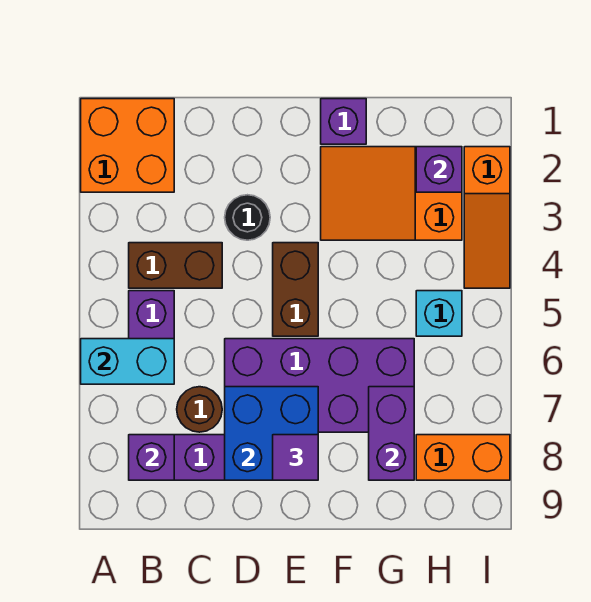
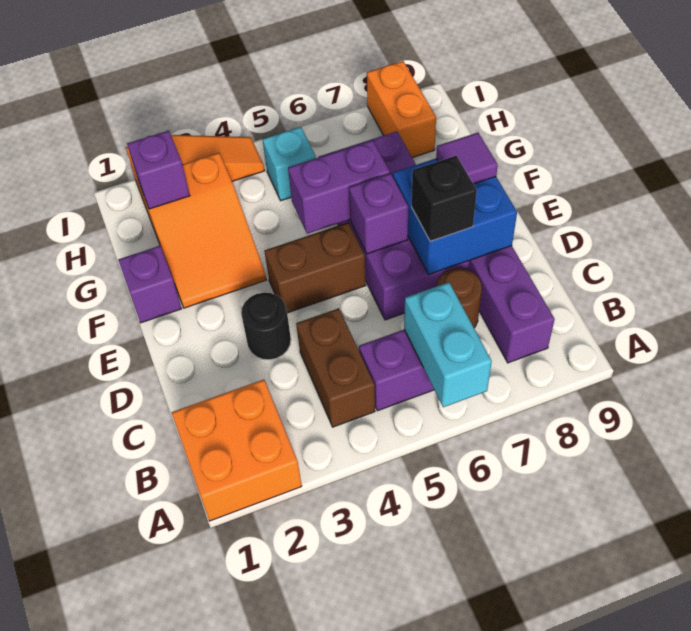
purple 1x1 brick [129,435,174,480] -> purple 1x1 brick moved to [349,173,408,254]
none -> black 1x1 brick [412,156,477,241]
purple 1x2 brick [369,387,414,480] -> purple 1x2 brick moved to [288,140,390,234]

